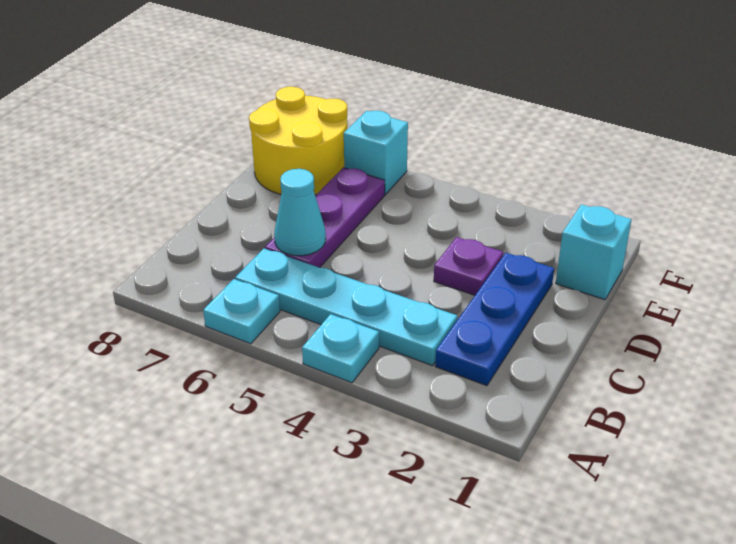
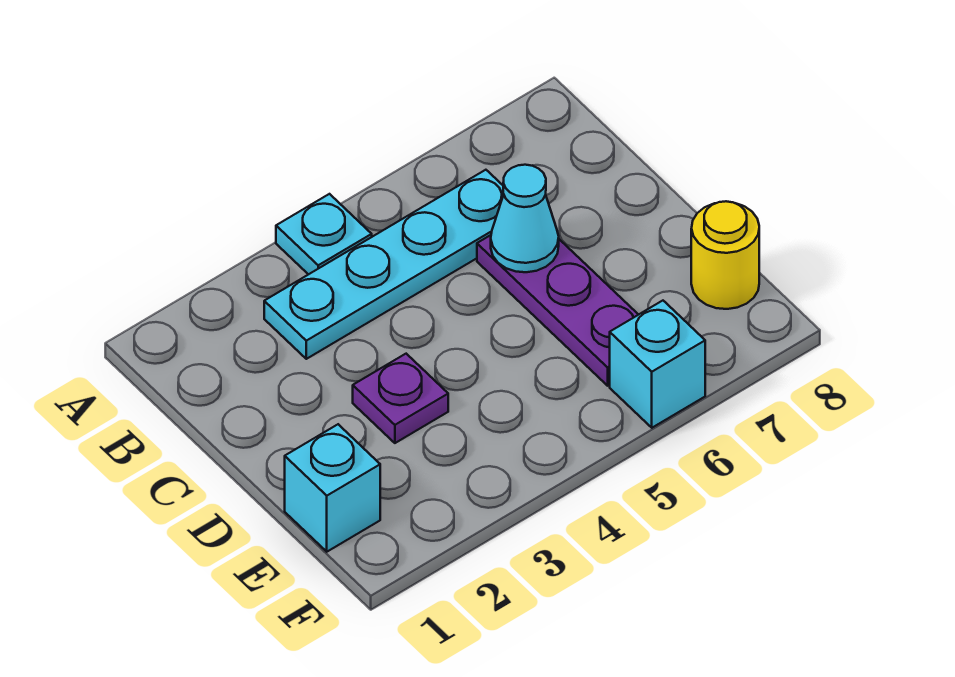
cyan 1x1 plate [203,279,280,344] -> none
blue 1x3 plate [435,253,554,386] -> none
yellow 2x2 round brick [249,87,347,195] -> yellow 1x1 round brick [691,201,759,309]

